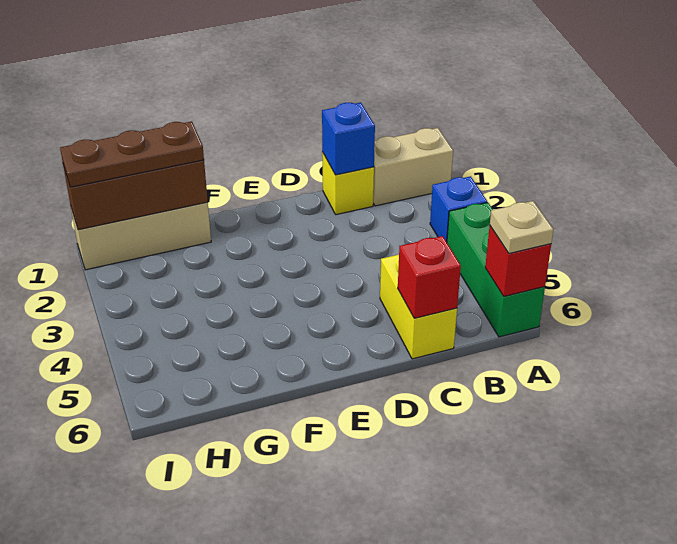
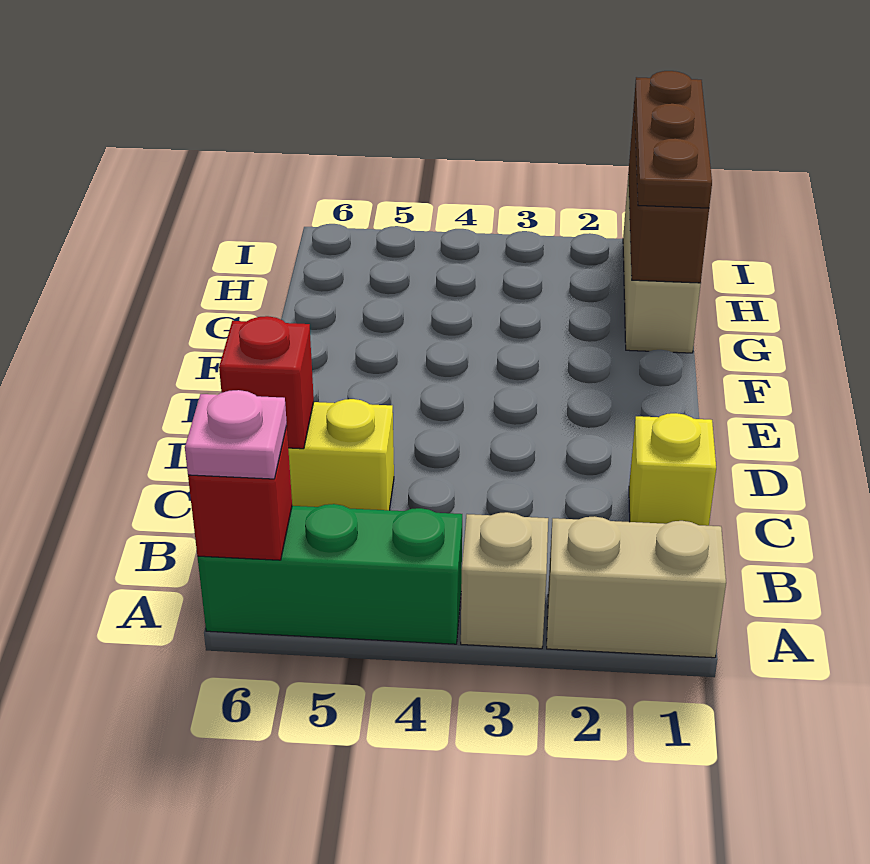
tan 1x2 brick [373,128,453,206] -> tan 1x2 brick turned to [547,516,726,658]
blue 1x1 brick [430,176,487,242] -> tan 1x1 brick [461,512,548,649]
tan 1x1 plate [490,201,554,253] -> pink 1x1 plate [185,390,287,479]
blue 1x1 brick [322,103,375,175] -> none

